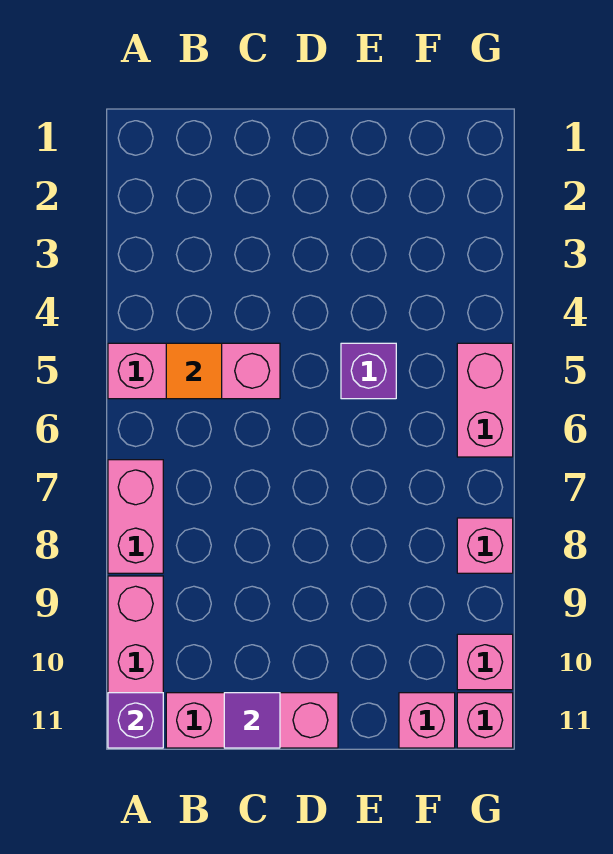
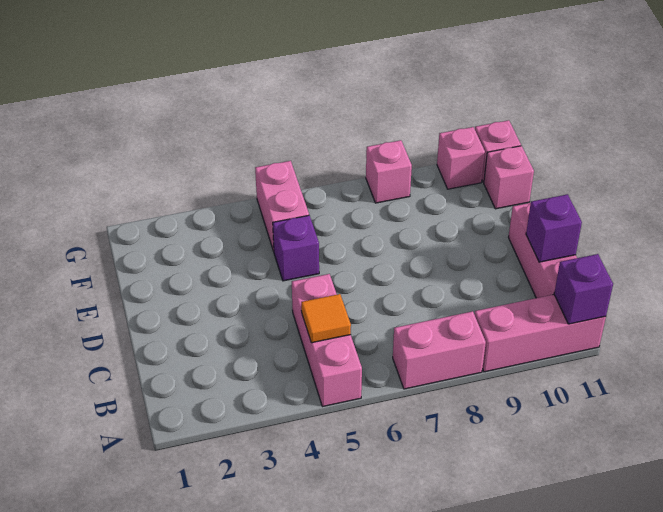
purple 1x1 tile [224,693,280,748] -> purple 1x1 brick [526,194,582,262]
pink 1x2 brick [457,343,513,457] -> pink 1x2 brick turned to [255,161,309,251]

